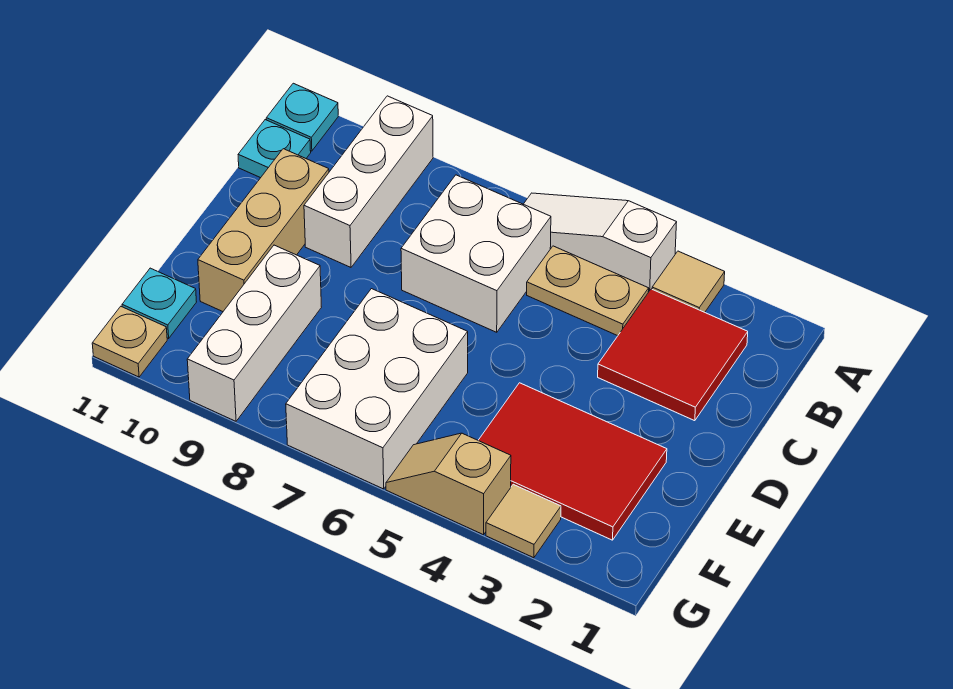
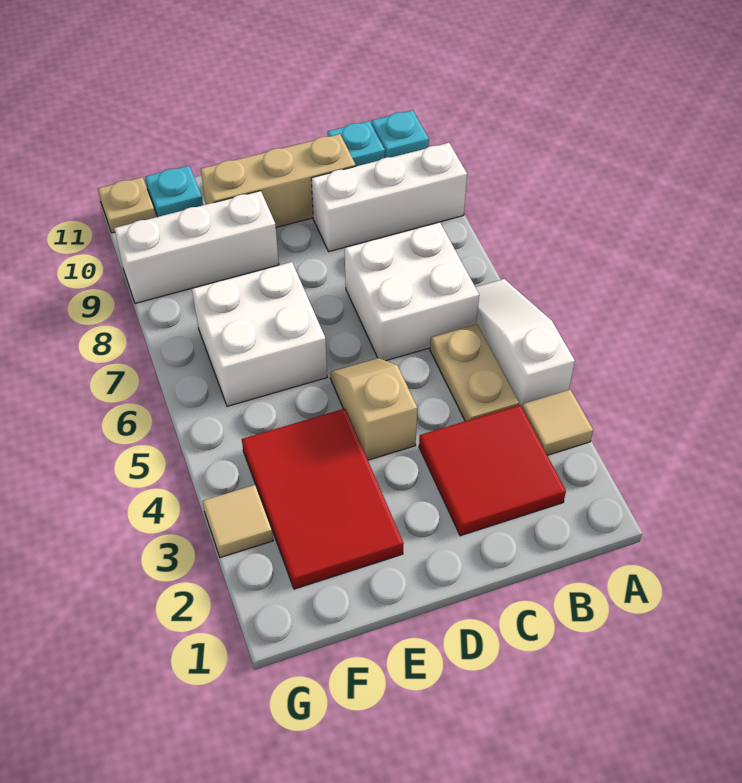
white 2x3 brick [286,289,468,489] -> white 2x2 brick [192,262,327,406]
tan 1x2 slope [386,433,511,535] -> tan 1x2 slope moved to [330,358,417,460]

